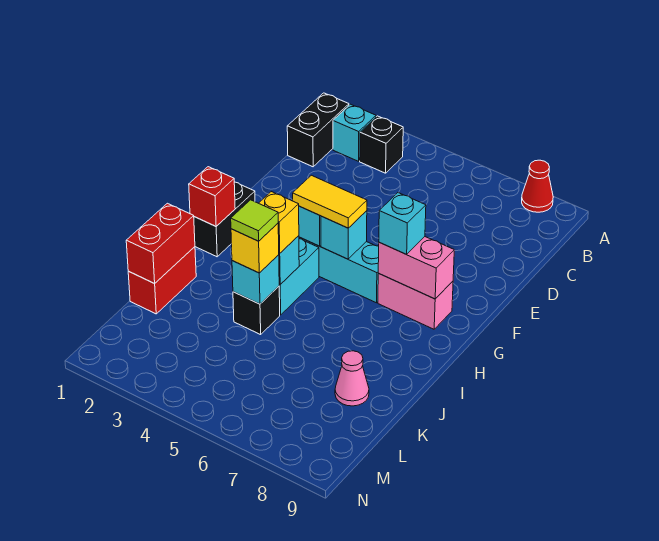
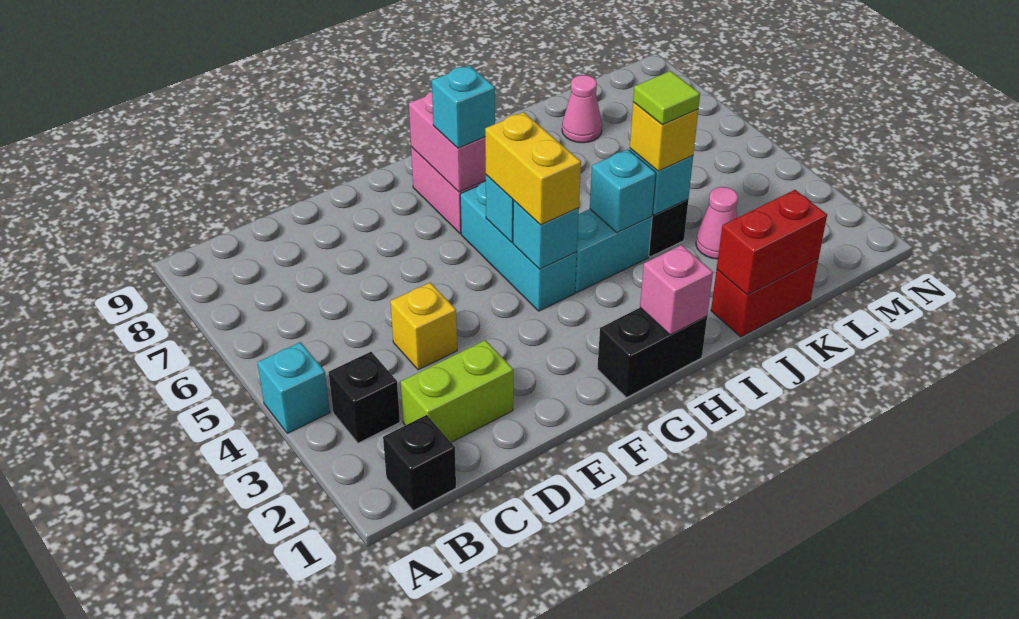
red 1x1 cone [522,160,553,212] -> none
black 1x2 brick [287,93,349,167] -> black 1x1 brick [383,415,456,511]
cyan 1x1 brick [333,104,376,161] -> cyan 1x1 brick moved to [257,342,330,433]
none -> lime 1x2 brick [401,340,513,442]
yellow 1x2 tile [293,175,367,228] -> yellow 1x2 brick [485,112,581,225]
red 1x1 brick [189,167,235,226] -> pink 1x1 brick [640,245,713,335]
yellow 1x1 brick [259,192,299,253] -> yellow 1x1 brick moved to [390,283,457,370]
none -> pink 1x1 cone [696,187,738,259]

